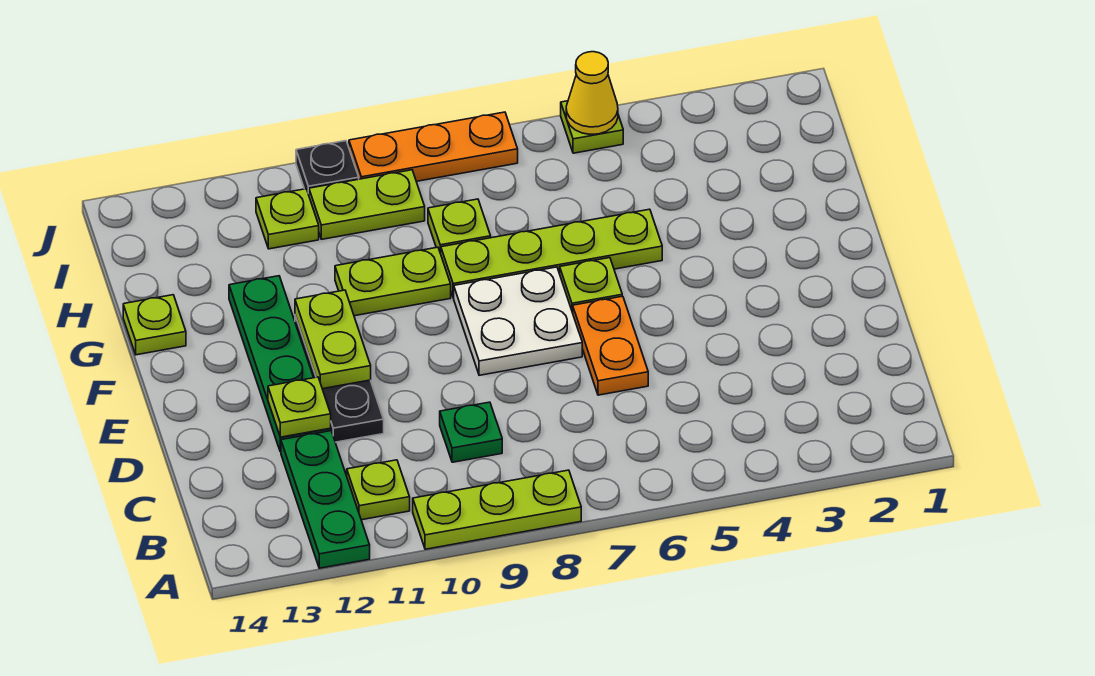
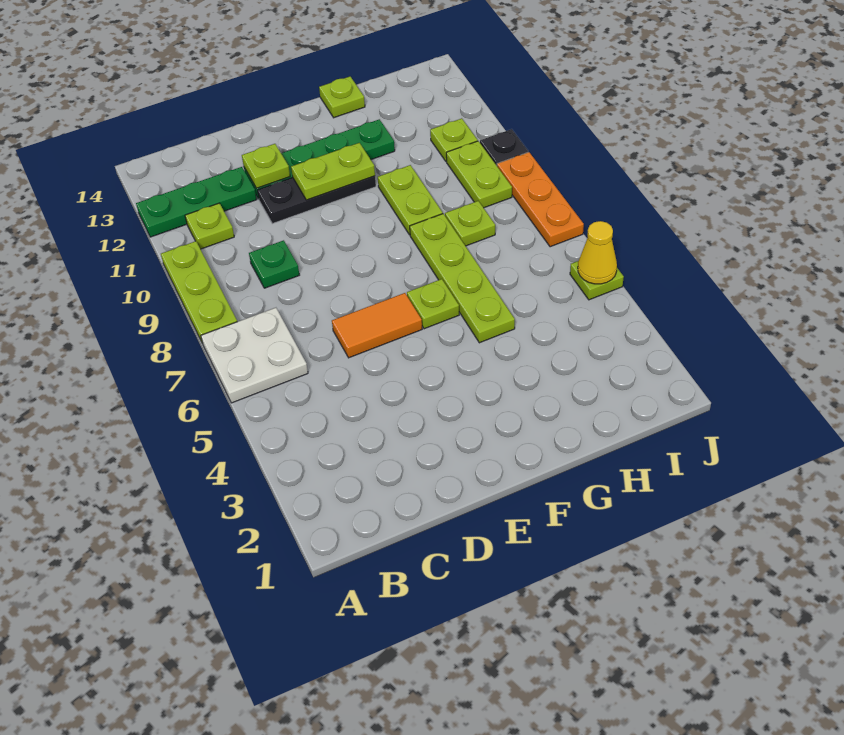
orange 1x2 plate [573,296,648,395] -> orange 1x2 tile [332,293,422,358]
white 2x2 plate [454,267,582,375] -> white 2x2 plate moved to [201,308,308,403]

